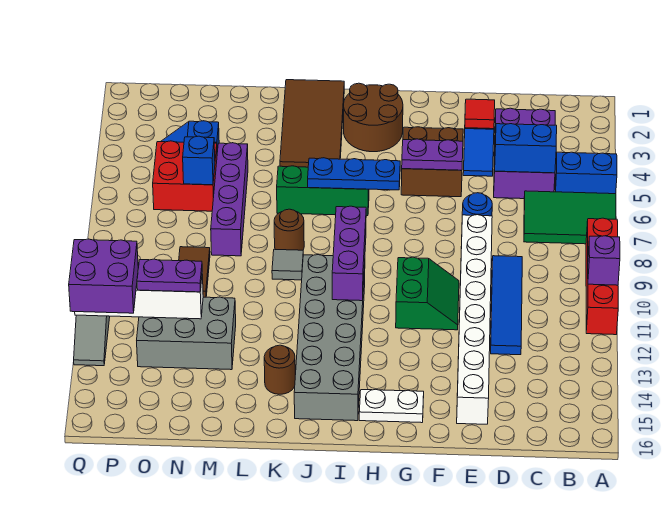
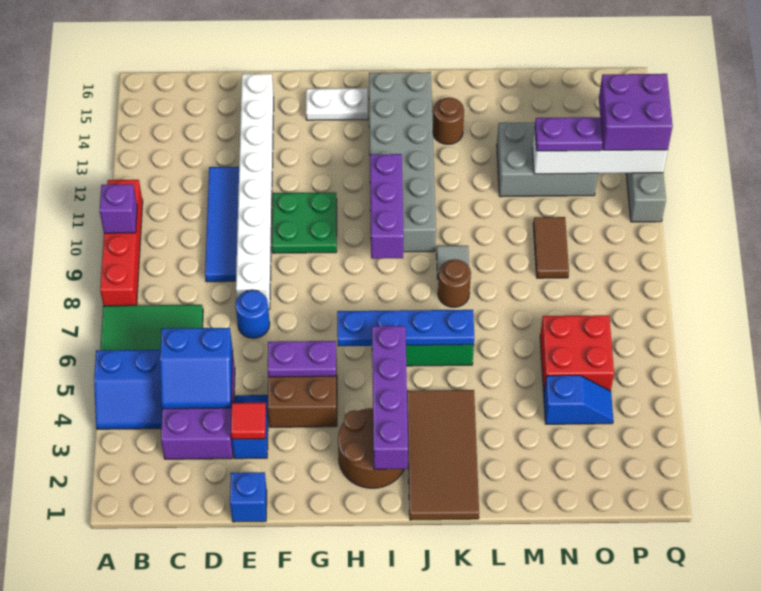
green 2x2 slope [396,257,459,330] -> green 2x2 plate [272,192,337,253]
blue 1x3 plate [308,158,400,190] -> blue 1x4 plate [337,310,474,346]
purple 1x4 brick [211,143,248,256] -> purple 1x4 brick moved to [372,326,408,469]
blue 1x1 brick [183,136,215,185] -> blue 1x1 brick moved to [230,472,267,522]

